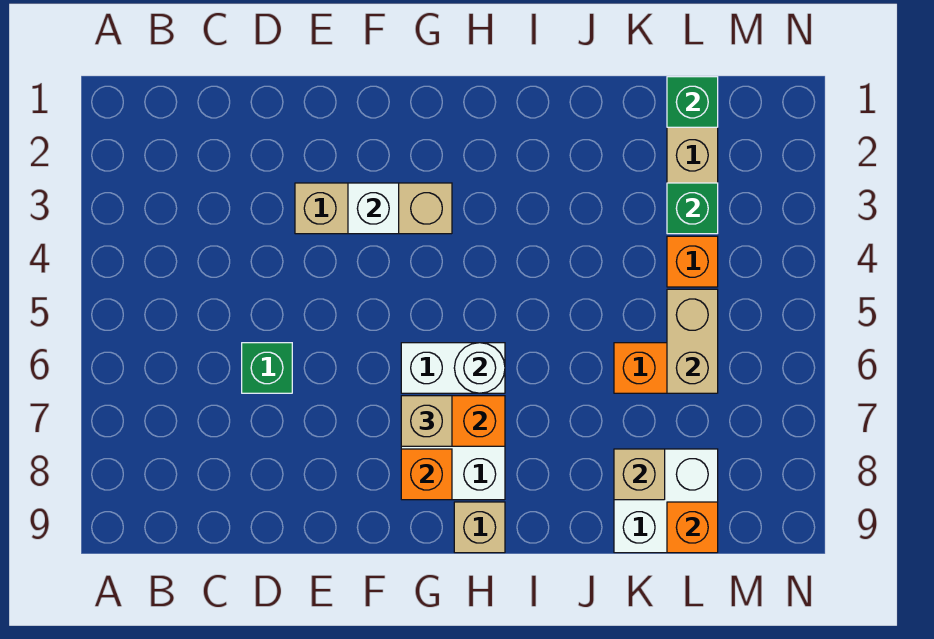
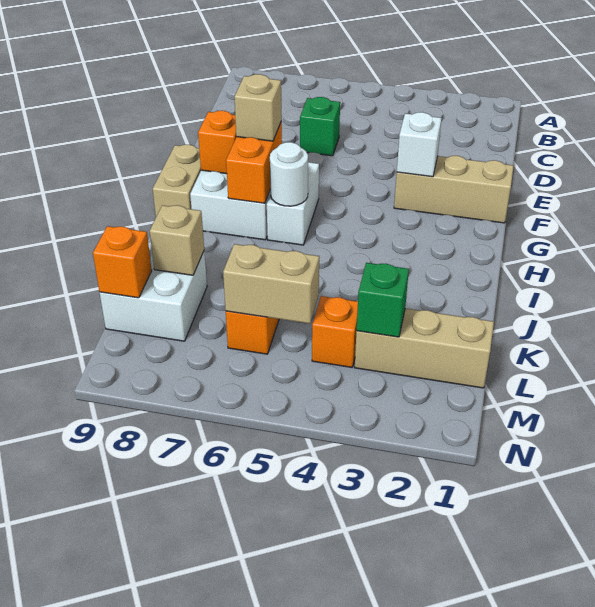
tan 1x3 brick [295,183,452,234] -> tan 1x3 brick turned to [394,156,514,223]
tan 1x1 brick [454,502,505,553] -> tan 1x2 brick [153,145,201,217]
green 1x1 brick [667,77,718,127] -> none

